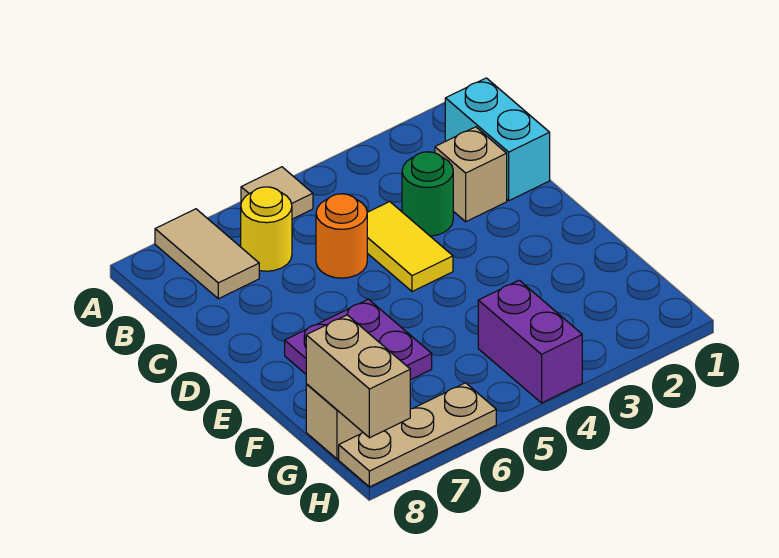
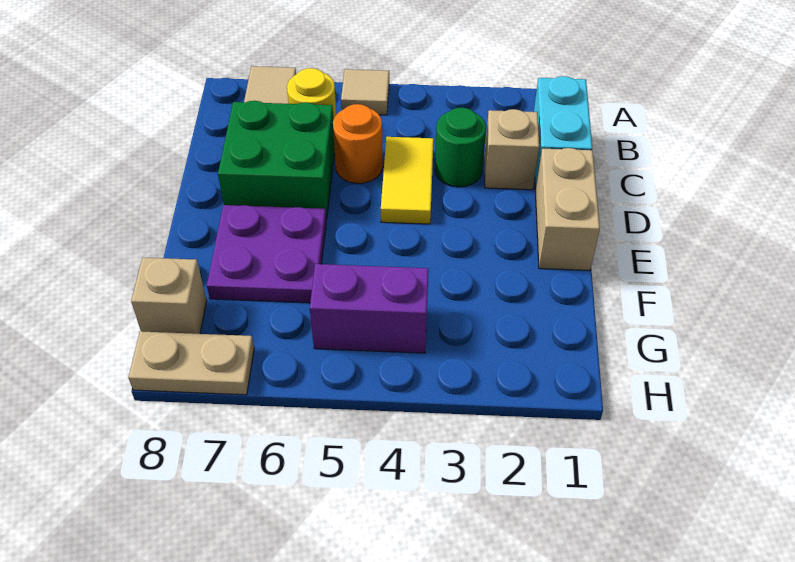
none -> green 2x2 brick [218,101,335,220]
purple 1x2 brick [478,280,582,403] -> purple 1x2 brick turned to [310,264,428,353]
tan 1x2 brick [306,315,410,438] -> tan 1x2 brick moved to [535,148,600,271]
tan 1x3 plate [339,383,496,487] -> tan 1x2 plate [129,331,254,395]

